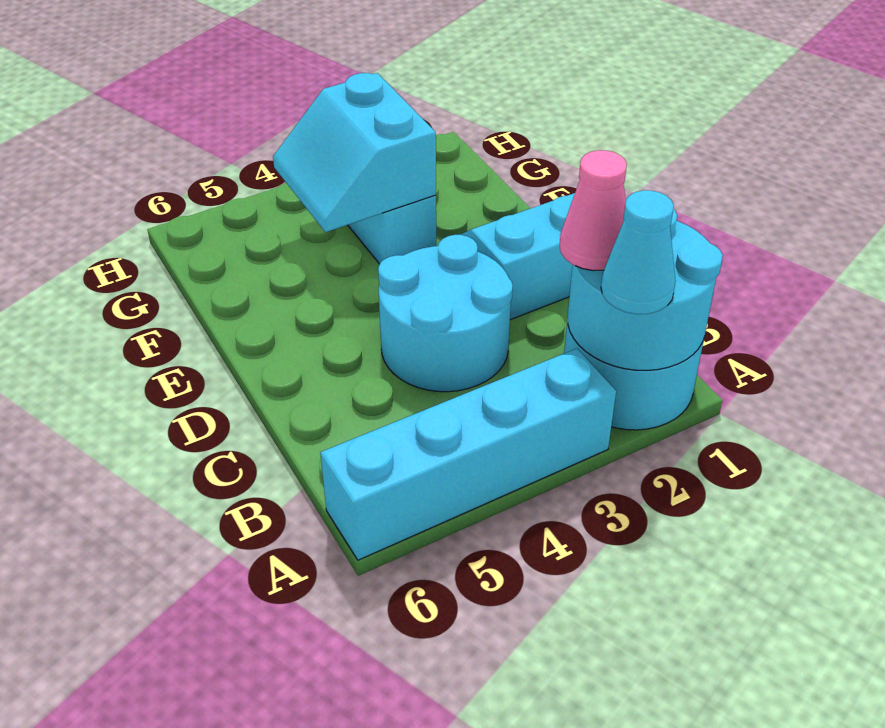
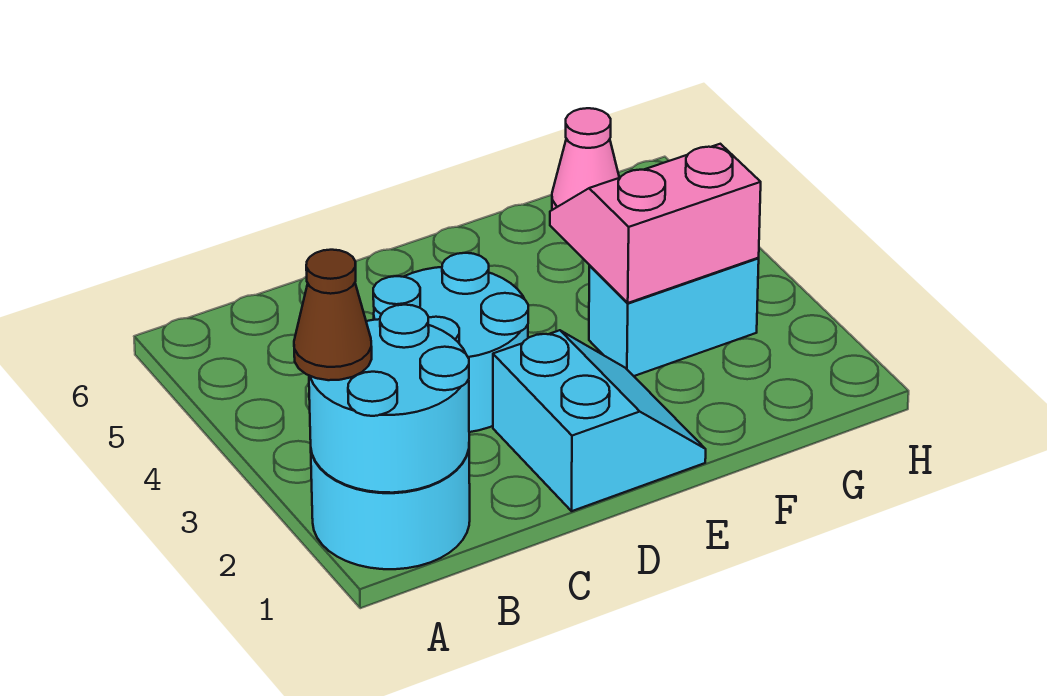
cyan 1x1 cone [601,190,676,314] -> brown 1x1 cone [294,250,372,380]
cyan 1x4 brick [320,348,616,560] -> none
pink 1x1 cone [560,150,627,271] -> pink 1x1 cone moved to [552,108,619,210]
cyan 2x2 slope [273,73,436,232] -> pink 2x2 slope [550,144,761,303]

